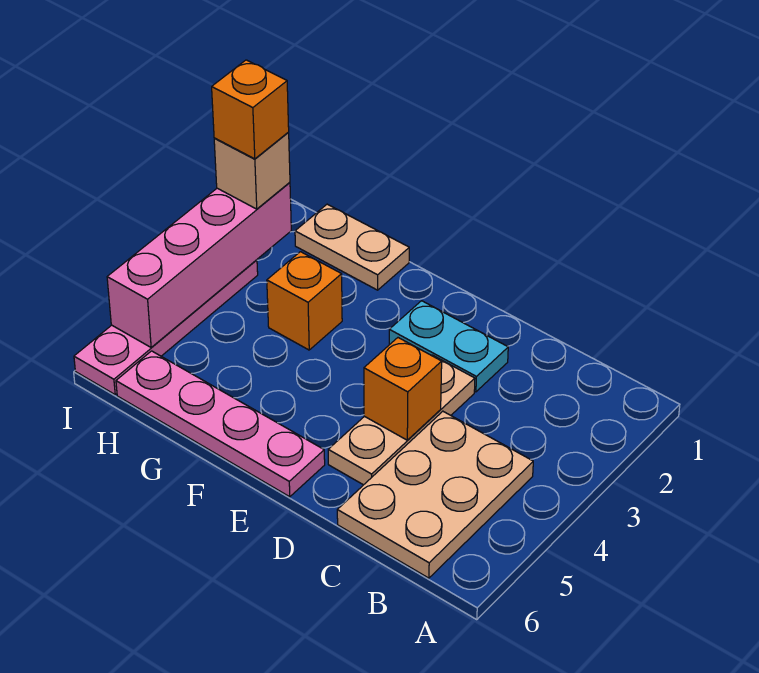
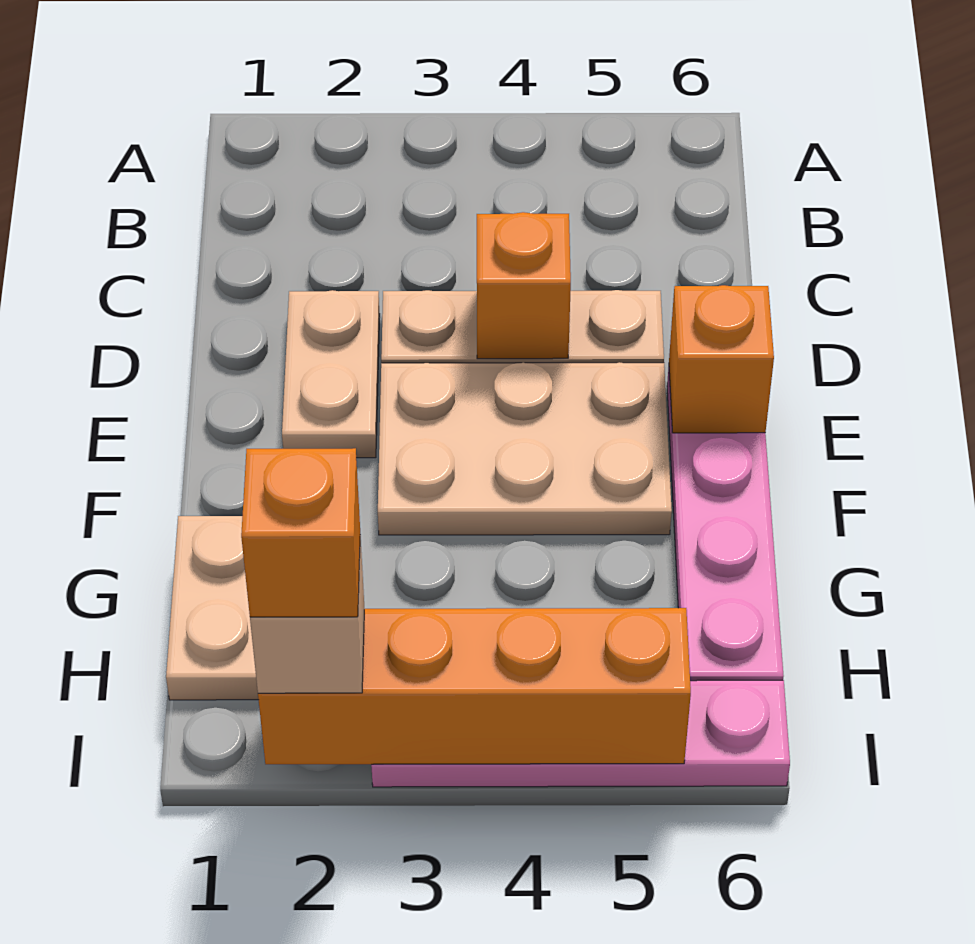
tan 2x3 plate [337,411,533,578] -> tan 2x3 plate moved to [378,362,672,535]
cyan 1x2 plate [389,301,508,392] -> tan 1x2 plate [282,290,380,458]
orange 1x1 brick [267,252,342,350] -> orange 1x1 brick moved to [669,285,774,433]
pink 1x4 brick [107,182,291,348] -> orange 1x4 brick [258,608,691,764]

